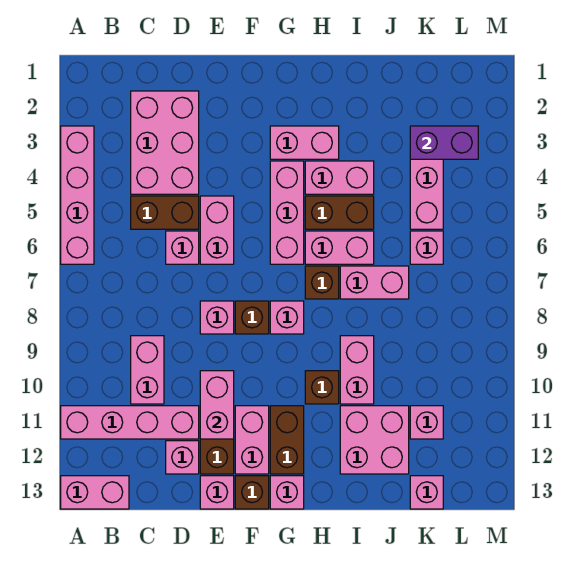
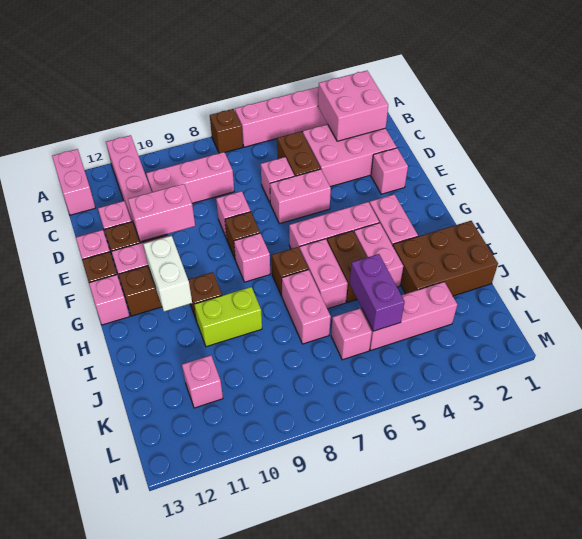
none -> brown 1x1 brick [210,109,243,153]
pink 1x2 brick [131,336,164,404] -> pink 1x3 brick [146,152,234,203]
none -> white 1x2 brick [143,236,192,312]
none -> brown 2x3 brick [393,221,498,296]
pink 1x2 brick [340,336,374,404] -> lime 1x2 brick [194,287,262,347]
pink 2x2 brick [340,406,409,474] -> pink 2x2 brick moved to [318,71,388,141]
purple 1x2 brick [410,126,478,159] -> purple 1x2 brick moved to [350,254,405,331]
pink 1x1 brick [410,476,443,509] -> pink 1x1 brick moved to [371,148,408,194]

